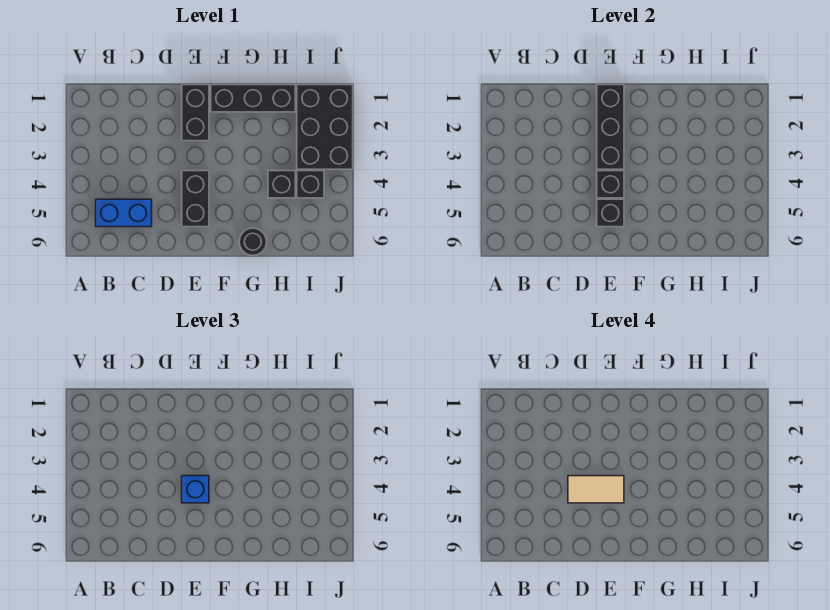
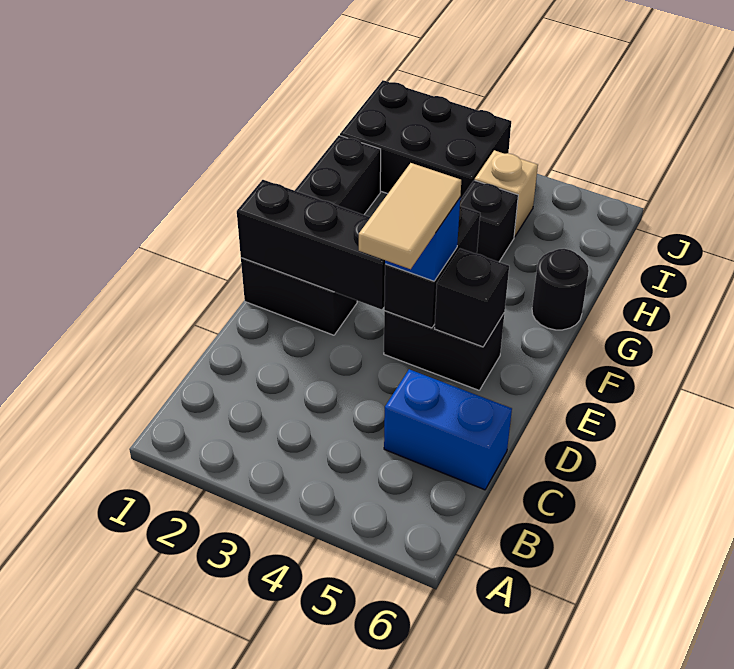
blue 1x2 brick [96,199,152,227] -> blue 1x2 brick turned to [384,369,512,490]
black 1x1 brick [597,171,624,198] -> black 1x2 brick [384,206,480,328]
black 1x1 brick [297,171,324,198] -> tan 1x1 brick [475,150,538,237]

